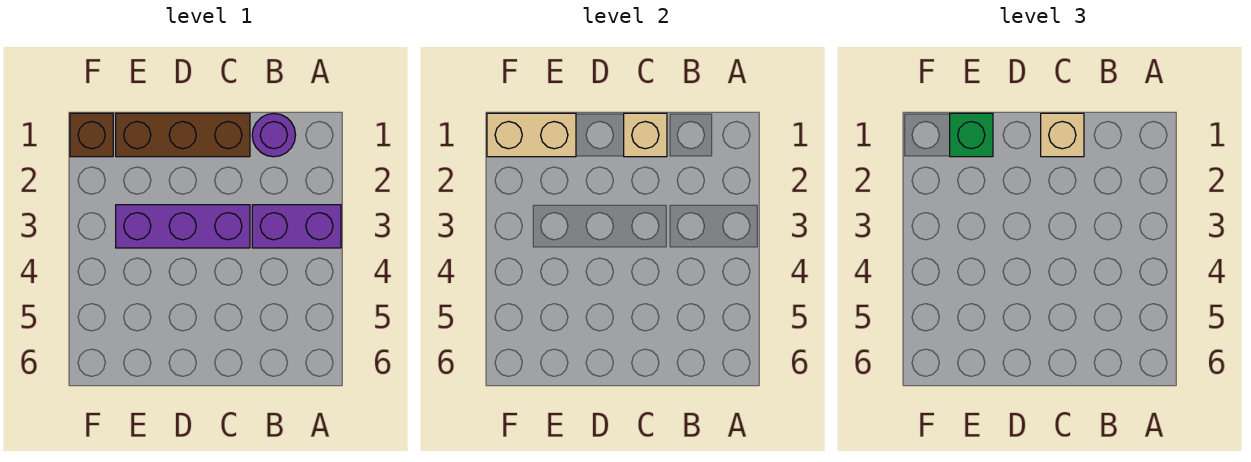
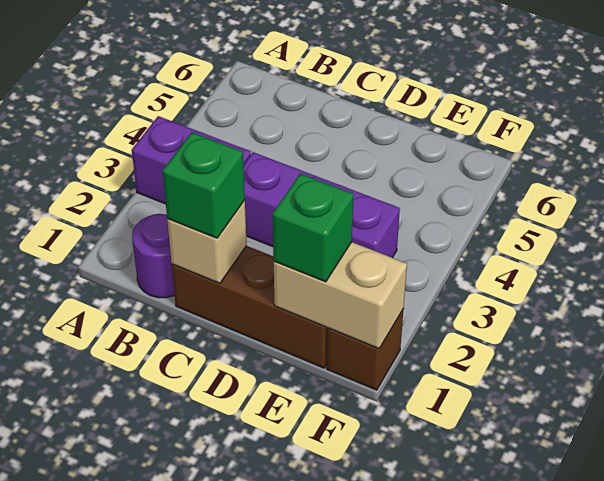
tan 1x1 brick [1041,113,1084,157] -> green 1x1 brick [163,132,245,238]

